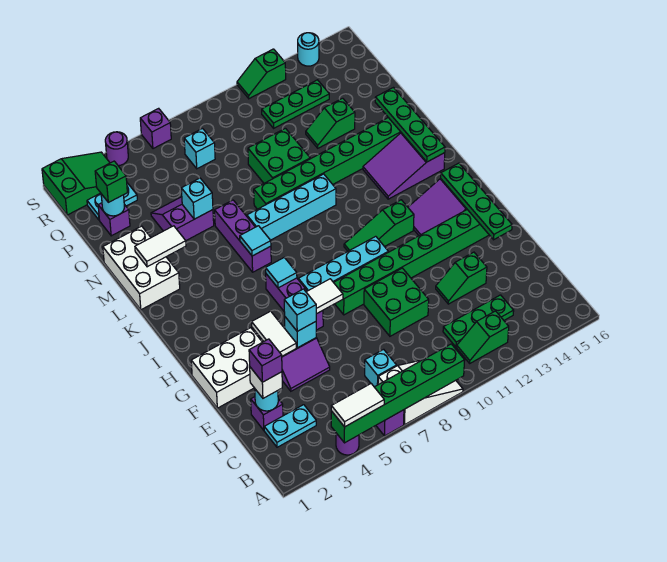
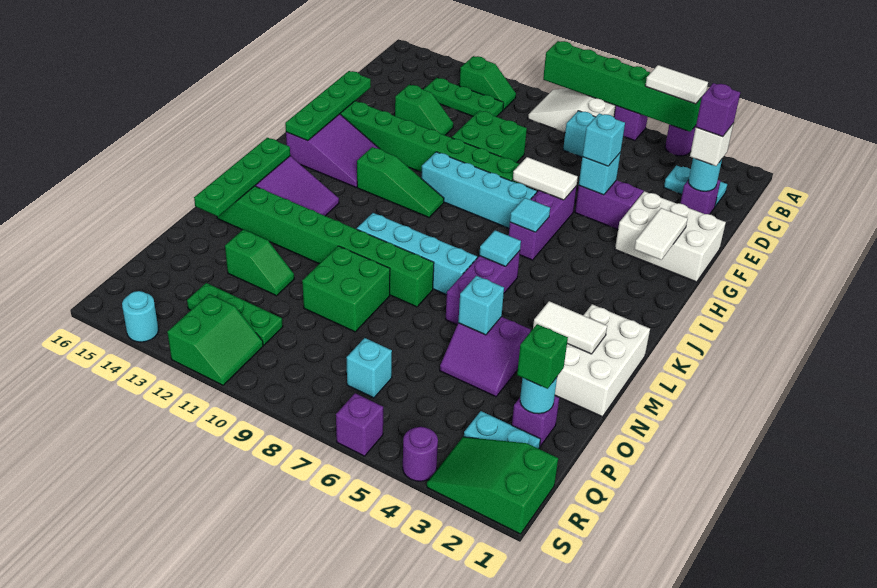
white 1x2 tile [252,311,296,356] -> white 1x2 tile moved to [634,208,688,260]
green 1x2 slope [237,49,286,99] -> green 2x2 slope [167,294,263,385]

